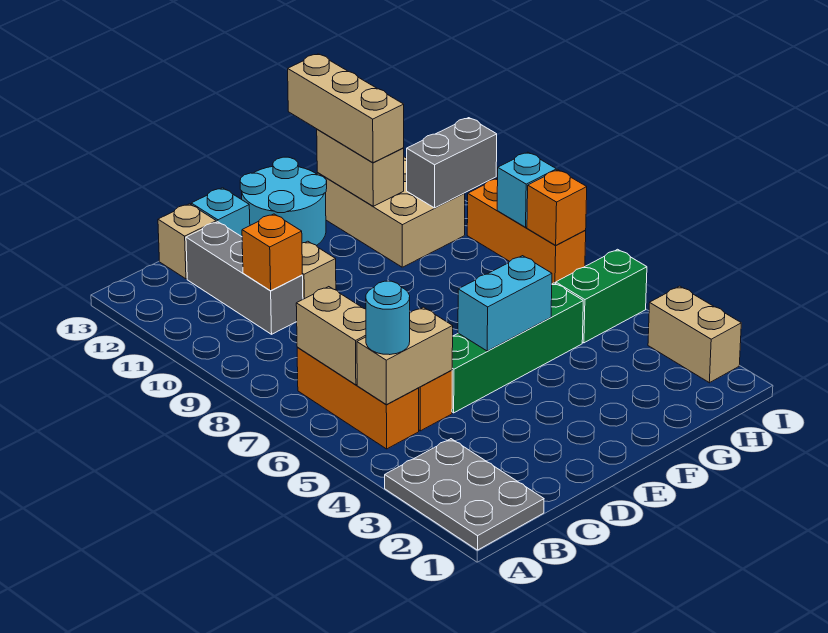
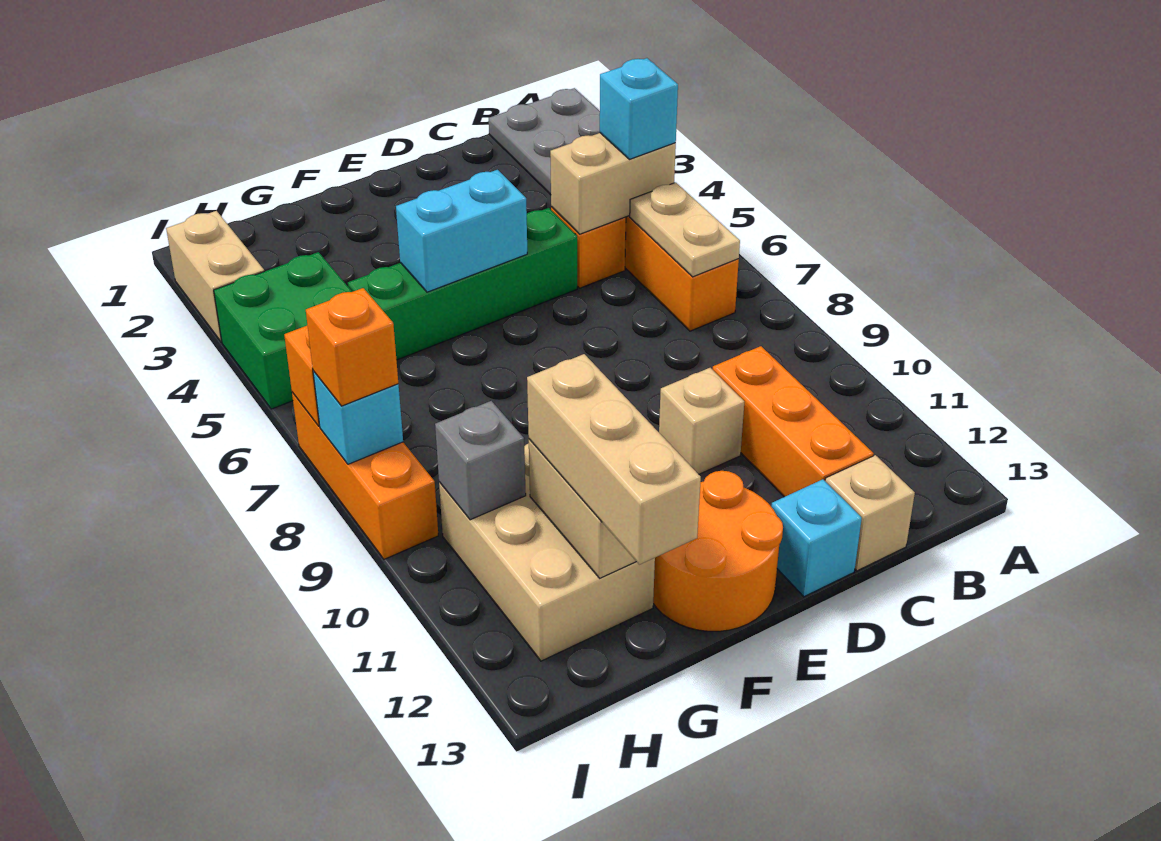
cyan 1x1 round brick [366,281,410,355] -> cyan 1x1 brick [600,58,678,159]
tan 1x2 brick [296,287,366,385] -> tan 1x2 plate [630,182,740,277]
grey 1x3 brick [186,222,303,334] -> orange 1x3 brick [712,346,874,497]
orange 1x1 brick [242,214,302,291] -> orange 1x1 brick moved to [306,288,398,406]
cyan 2x2 round brick [240,157,327,246] -> orange 2x2 round brick [653,471,783,631]
green 1x2 brick [556,249,647,343] -> green 2x2 brick [214,252,352,409]
grey 1x2 brick [407,118,497,208] -> grey 1x1 brick [435,401,526,520]

